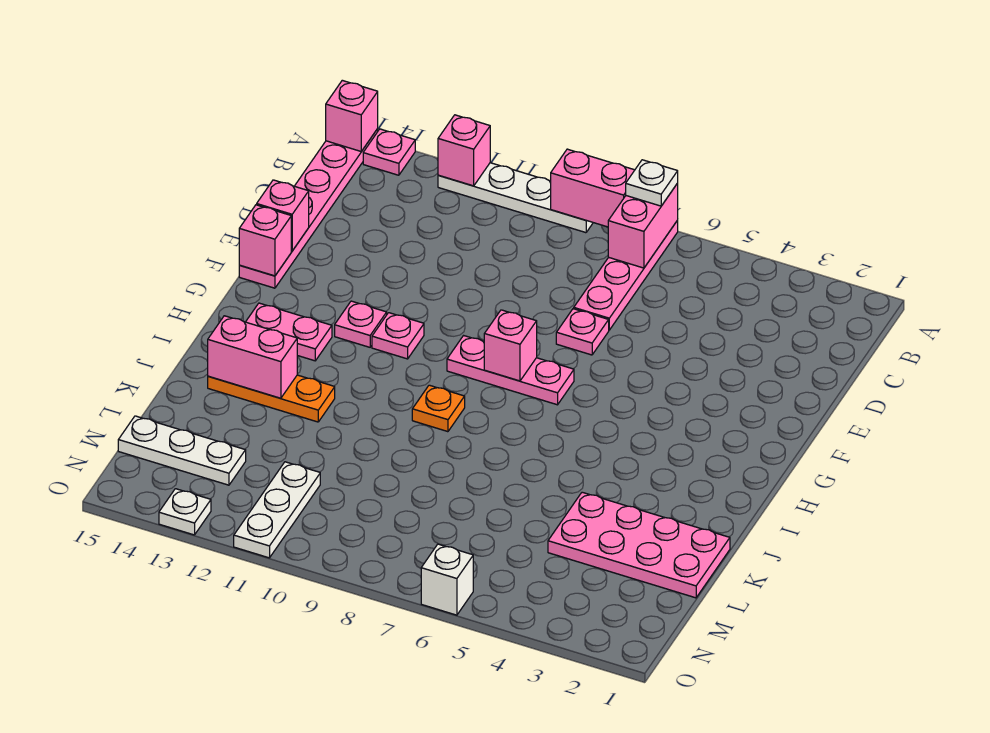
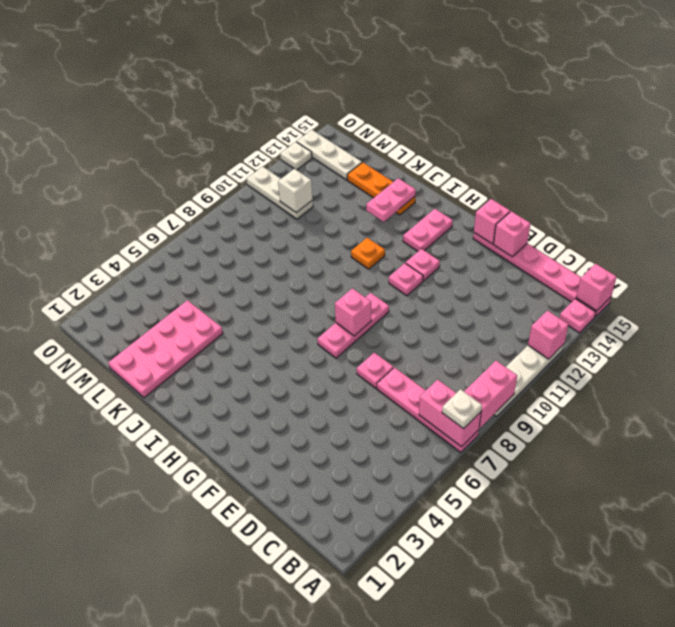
orange 1x1 plate [412,385,465,432] -> orange 1x1 plate moved to [351,238,385,269]
orange 1x3 plate [208,375,335,422] -> orange 1x3 plate turned to [347,162,415,215]
pink 1x2 brick [208,316,297,398] -> pink 1x2 plate [366,178,416,222]
white 1x3 plate [118,416,246,485] -> white 1x3 plate turned to [297,130,362,180]
white 1x1 brick [421,544,473,615] -> white 1x1 brick moved to [278,169,313,213]

